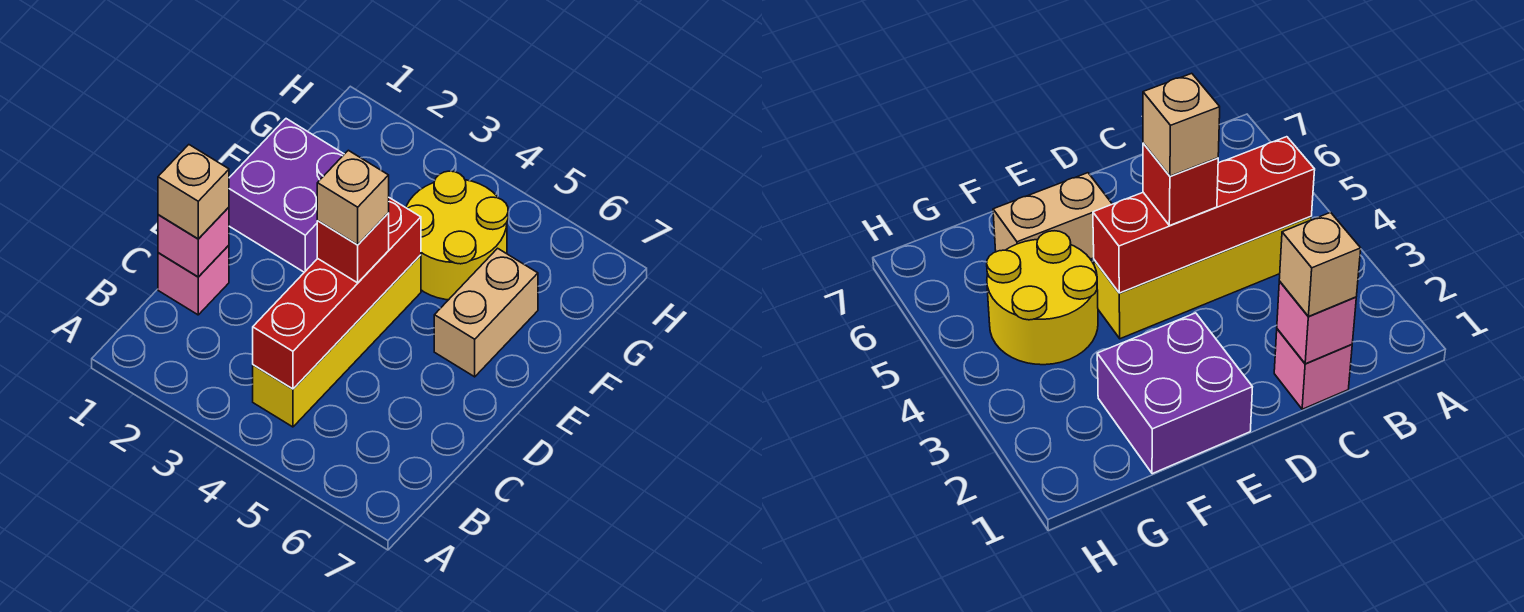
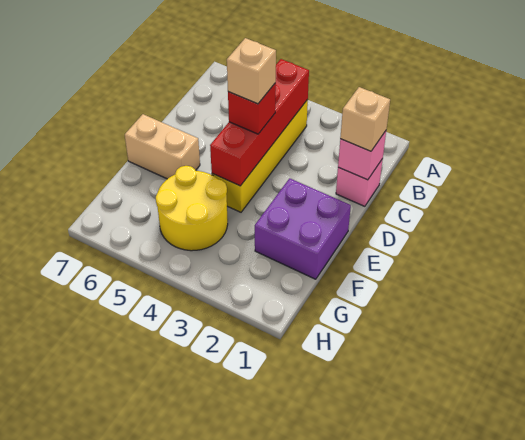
tan 1x2 brick [434,248,538,377] -> tan 1x2 brick turned to [125,114,200,179]

